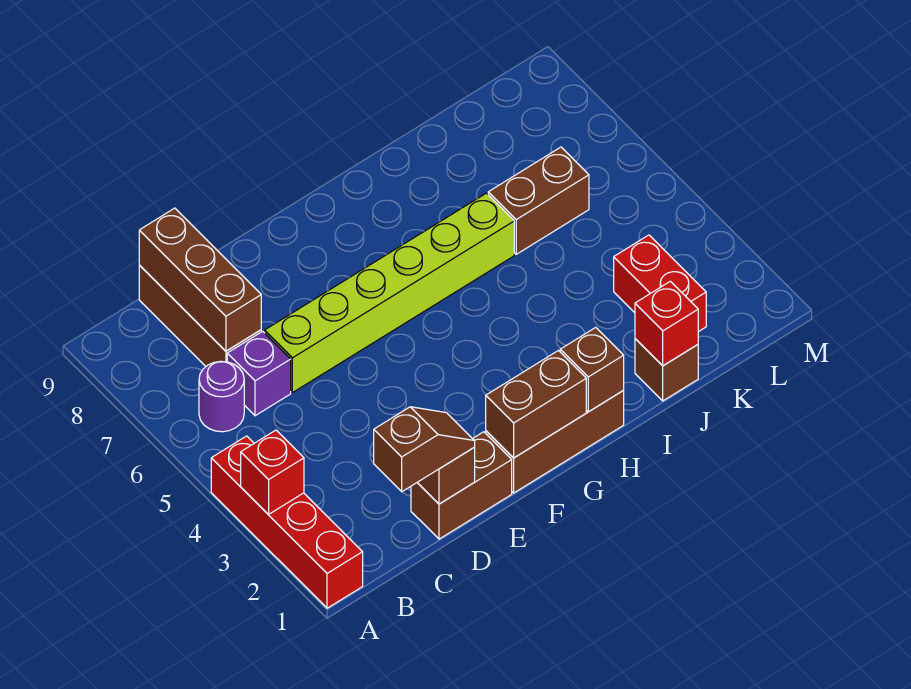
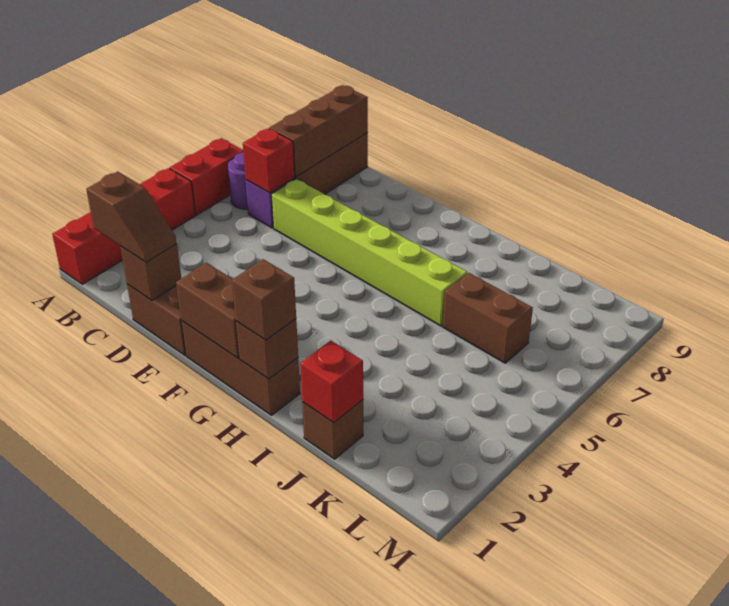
red 1x1 brick [241,430,304,514] -> red 1x1 brick moved to [243,129,295,193]
none -> brown 1x1 brick [232,259,296,340]
red 1x2 brick [614,235,706,332] -> red 1x2 brick moved to [170,138,243,215]

